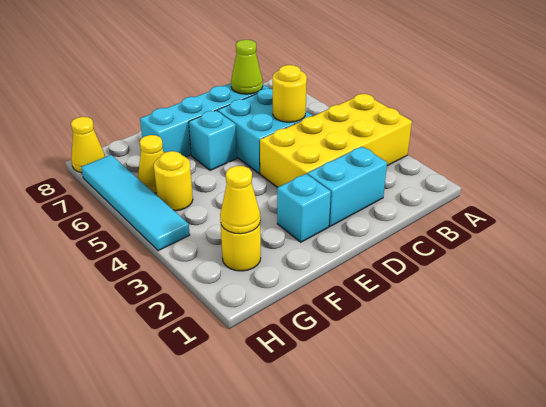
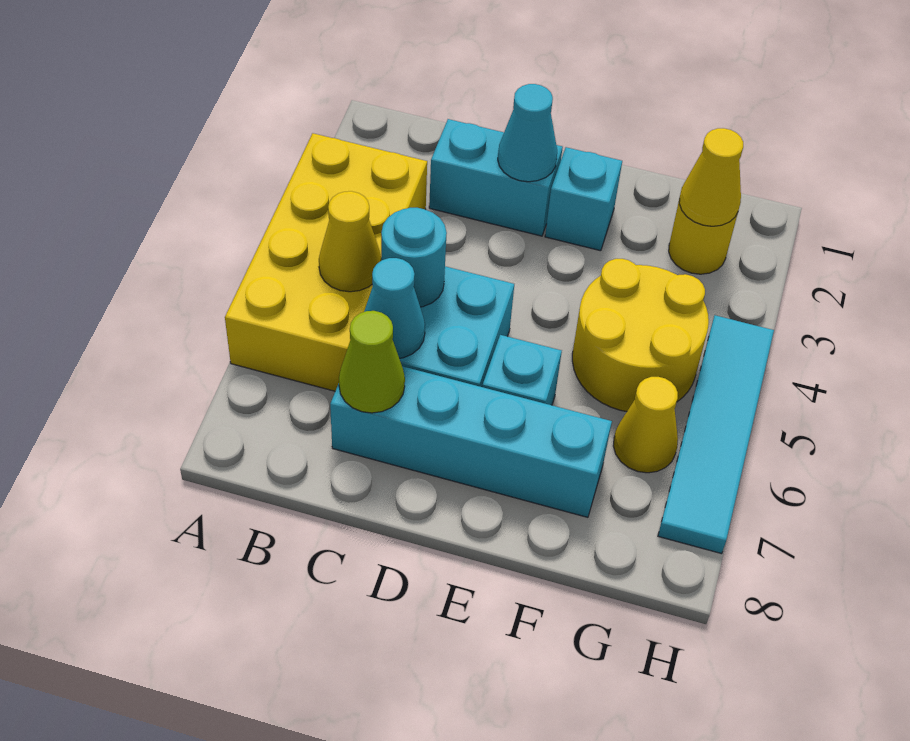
yellow 2x4 brick [260,94,412,187] -> yellow 2x4 brick turned to [225,133,427,391]
yellow 1x1 round brick [273,65,307,122] -> cyan 1x1 round brick [381,208,447,307]
none -> cyan 1x1 cone [364,258,425,358]
none -> cyan 1x1 cone [498,84,557,182]
yellow 1x1 round brick [154,151,193,211] -> yellow 2x2 round brick [572,259,709,412]
yellow 1x1 cone [71,117,105,173] -> yellow 1x1 cone moved to [319,191,381,292]

